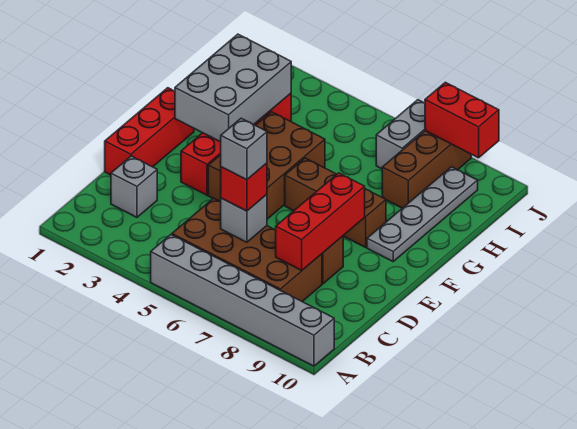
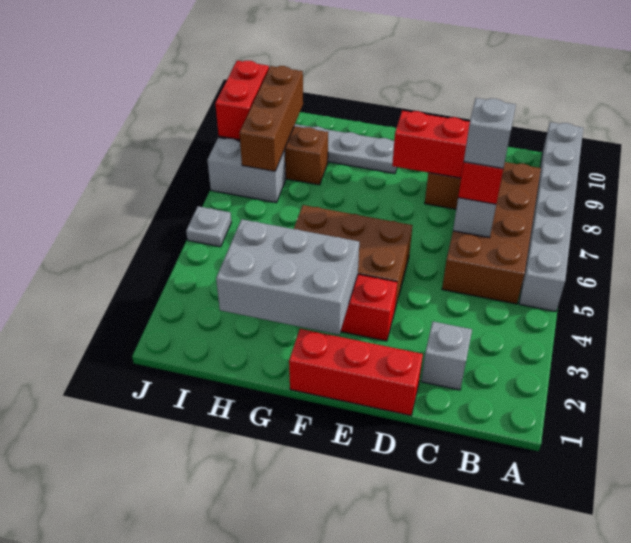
brown 1x3 brick [285,158,386,247] -> brown 1x3 brick moved to [239,66,303,171]
none -> grey 1x1 plate [186,206,231,247]

